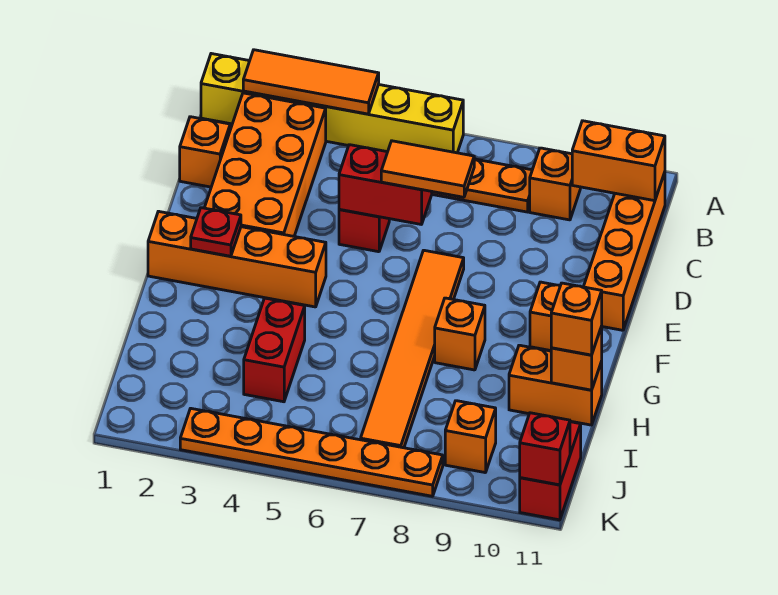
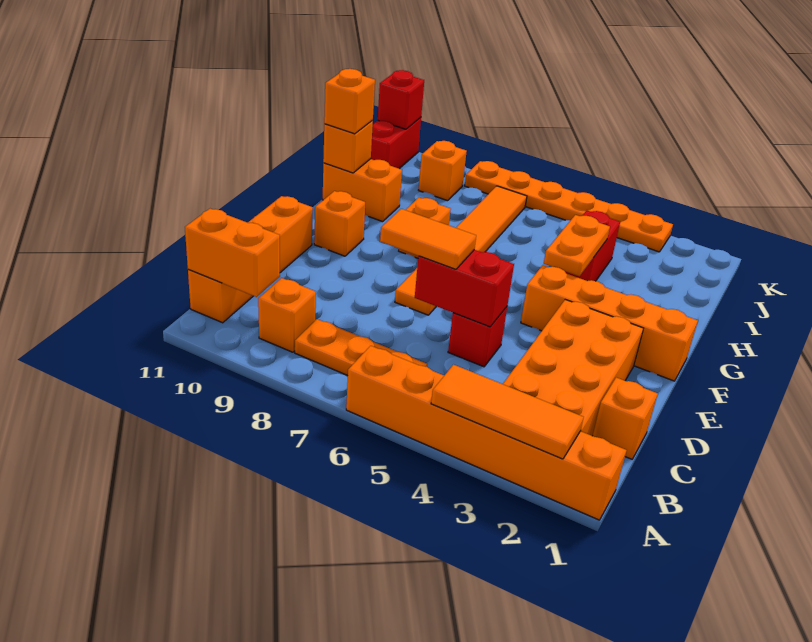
yellow 1x6 brick [201,54,463,153] -> orange 1x6 brick [346,346,627,520]
red 1x1 plate [191,208,241,256] -> none
none -> orange 1x2 plate [544,215,610,276]

